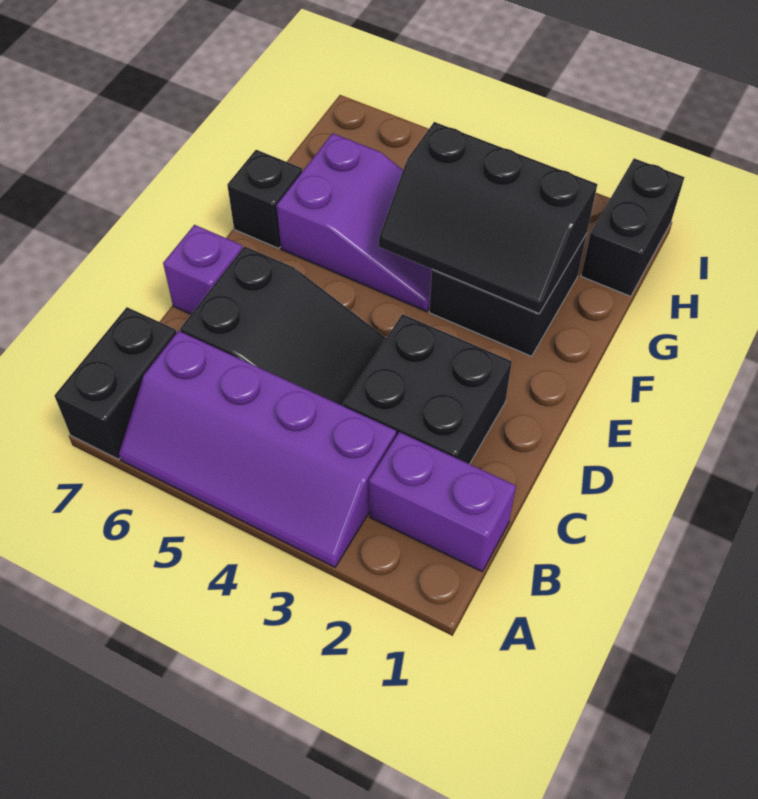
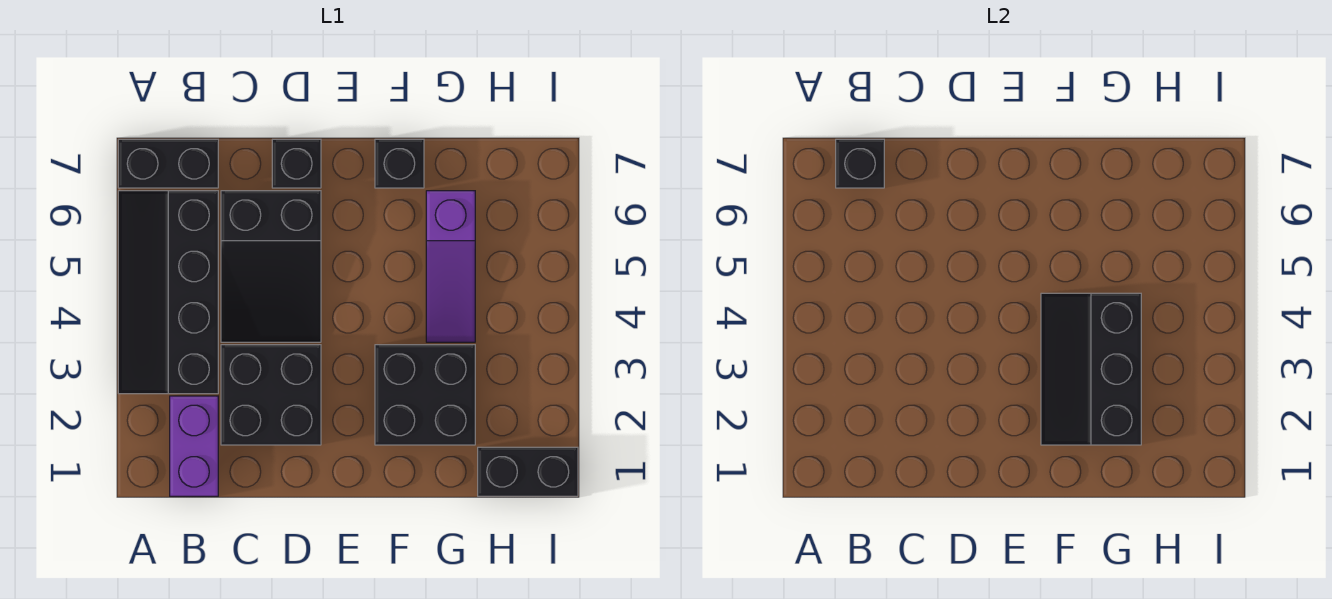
purple 2x4 slope [119,331,396,567] -> black 2x4 slope [118,191,218,394]
none -> black 1x1 brick [836,139,884,188]
purple 1x1 brick [163,225,242,314] -> black 1x1 brick [272,139,321,188]
purple 2x3 slope [277,133,432,312] -> purple 1x3 slope [426,191,475,342]

